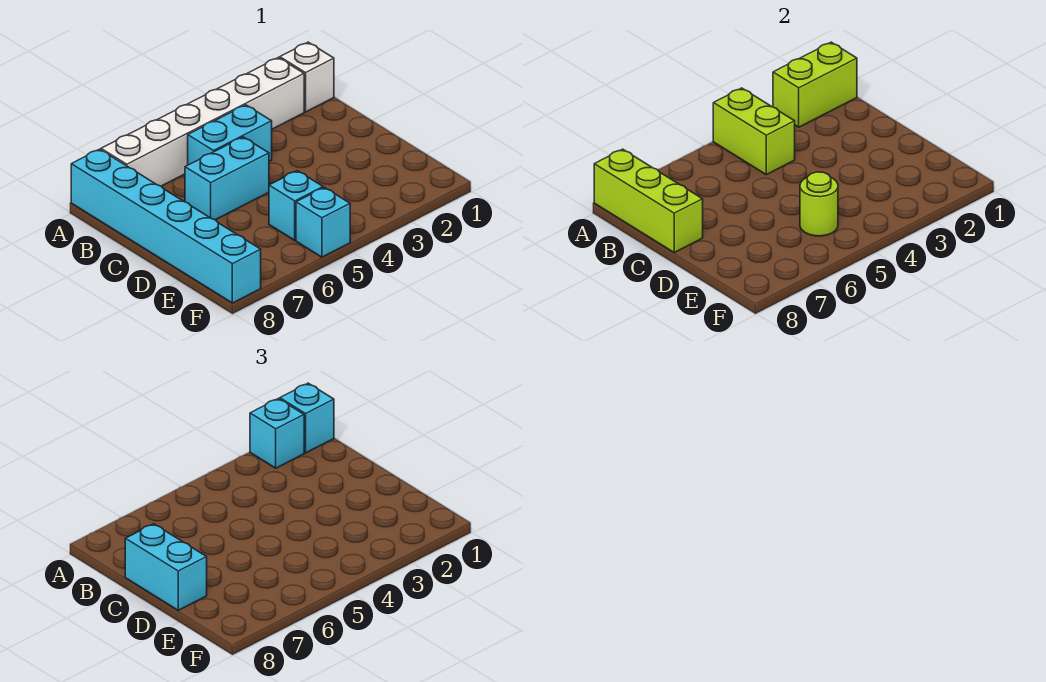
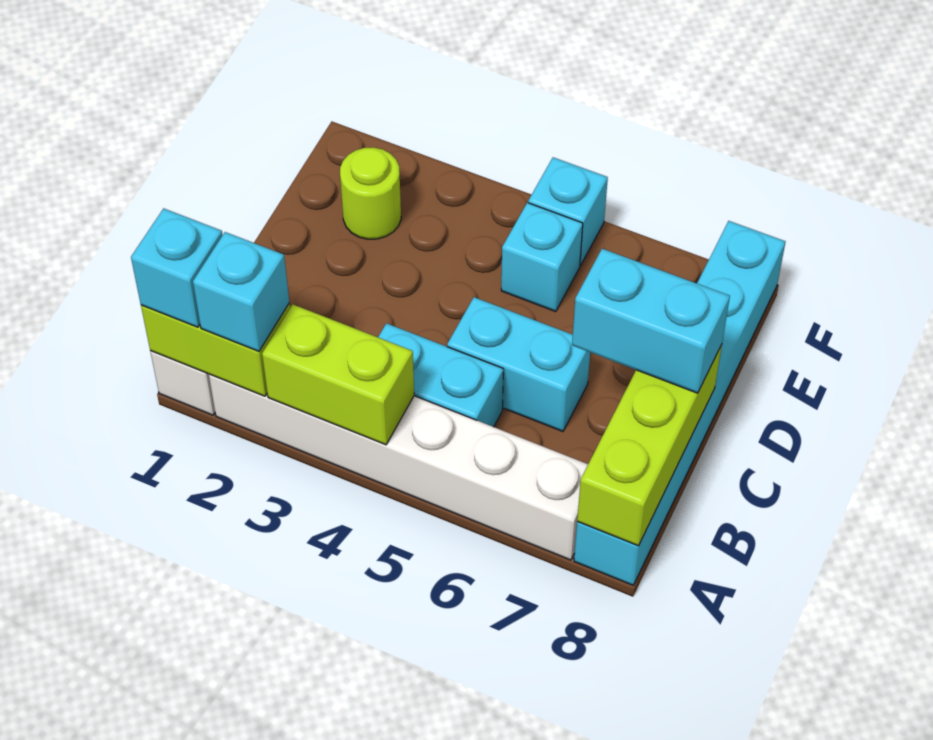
lime 1x2 brick [713,88,795,175] -> lime 1x2 brick turned to [262,304,414,445]
cyan 1x2 brick [125,524,207,610] -> cyan 1x2 brick turned to [572,249,730,393]
lime 1x1 round brick [800,172,838,236] -> lime 1x1 round brick moved to [340,147,401,239]

